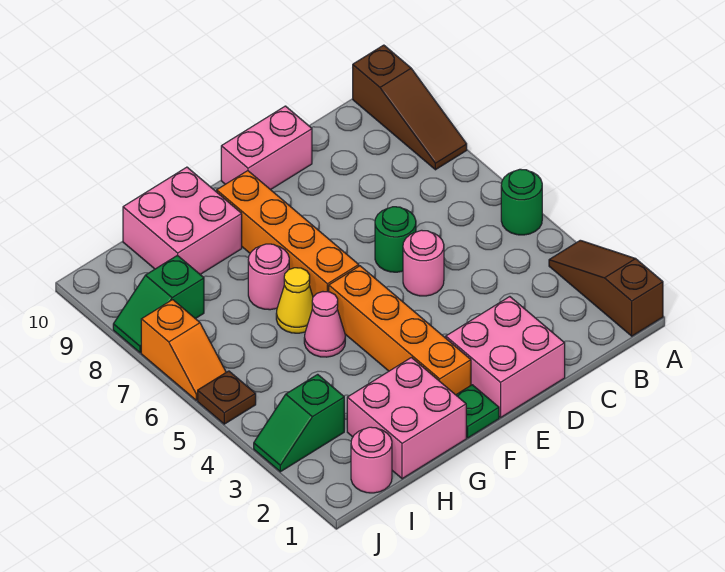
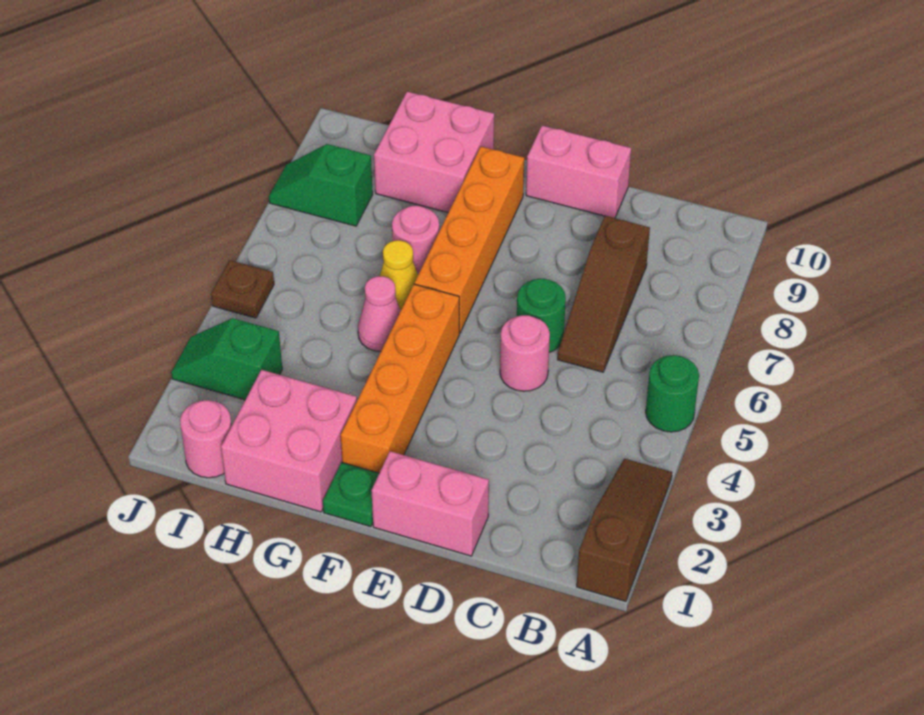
brown 1x3 slope [353,45,467,170] -> brown 1x3 slope moved to [557,216,650,372]
pink 2x2 brick [446,297,565,418] -> pink 1x2 brick [371,451,489,556]
orange 1x2 slope [141,300,226,400] -> none

